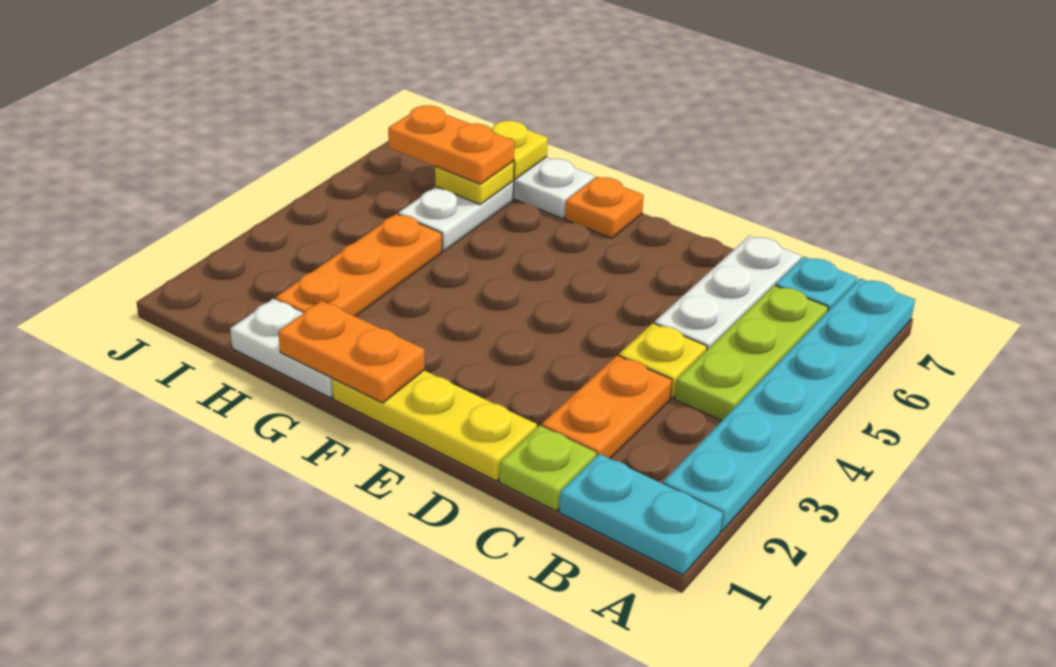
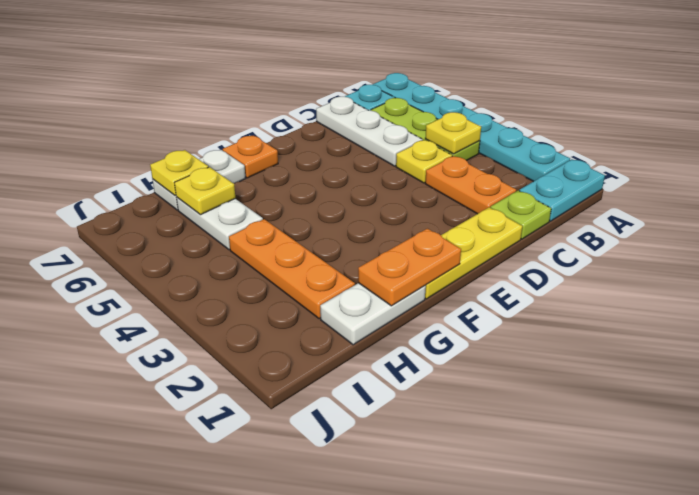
none -> yellow 1x1 plate [425,112,481,154]
orange 1x2 plate [388,105,514,184] -> none

